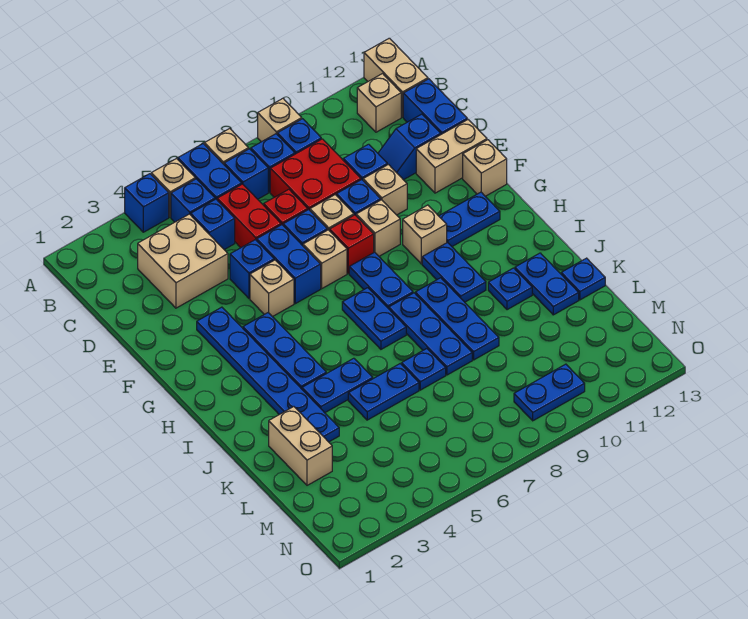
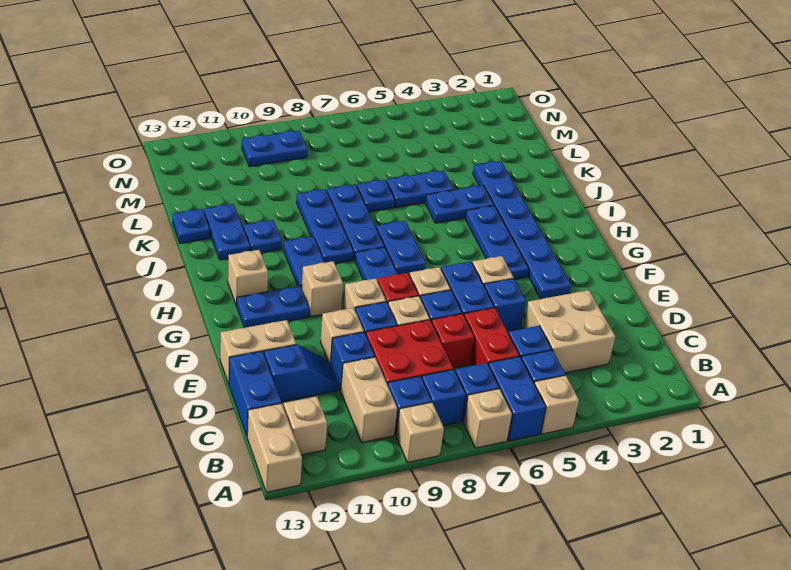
blue 1x1 brick [125,174,169,232] -> none
tan 1x1 brick [463,140,507,196] -> tan 1x1 brick moved to [228,250,268,305]
tan 1x2 brick [269,407,332,485] -> tan 1x2 brick moved to [341,357,397,442]

